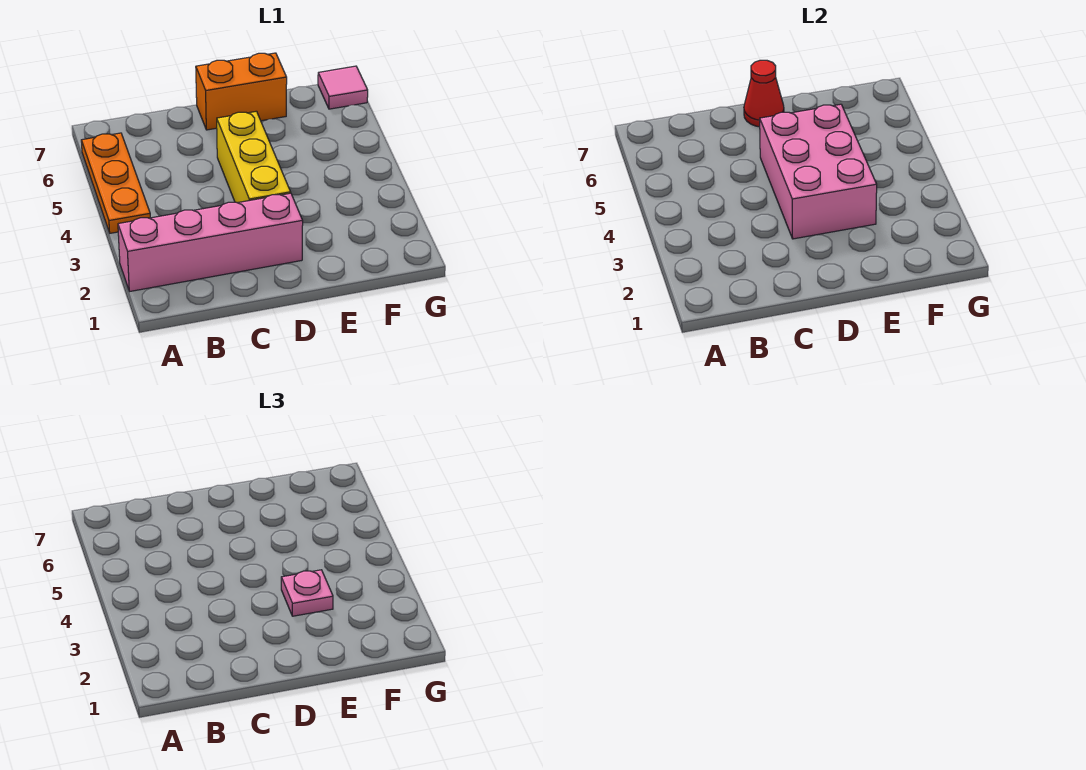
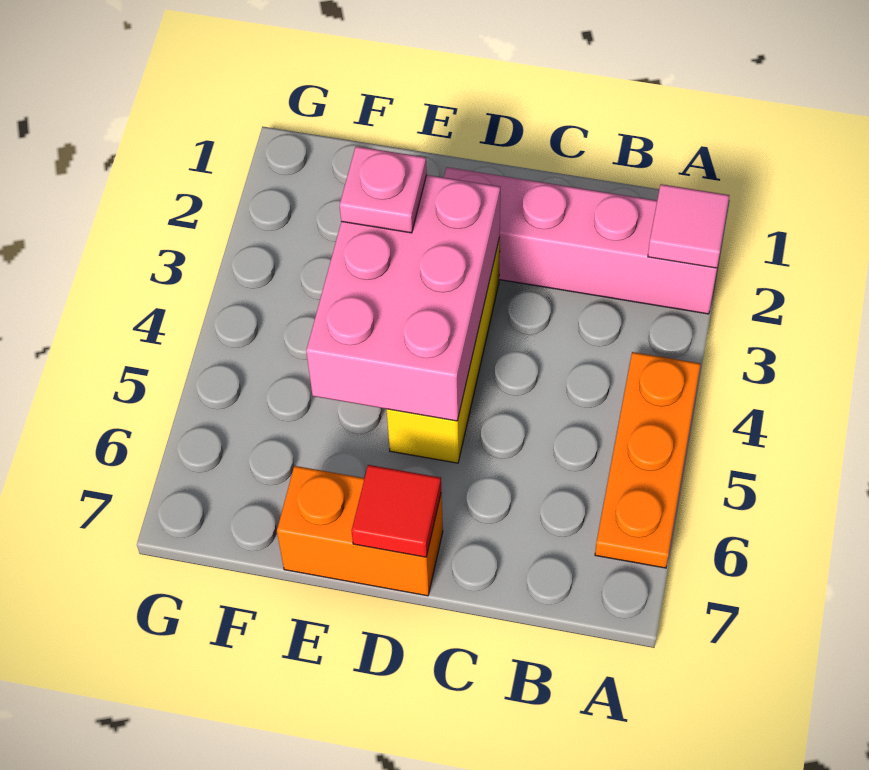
red 1x1 cone [744,60,784,127] -> red 1x1 tile [352,465,441,557]
pink 1x1 tile [318,66,368,109] -> pink 1x1 tile moved to [648,184,729,268]

